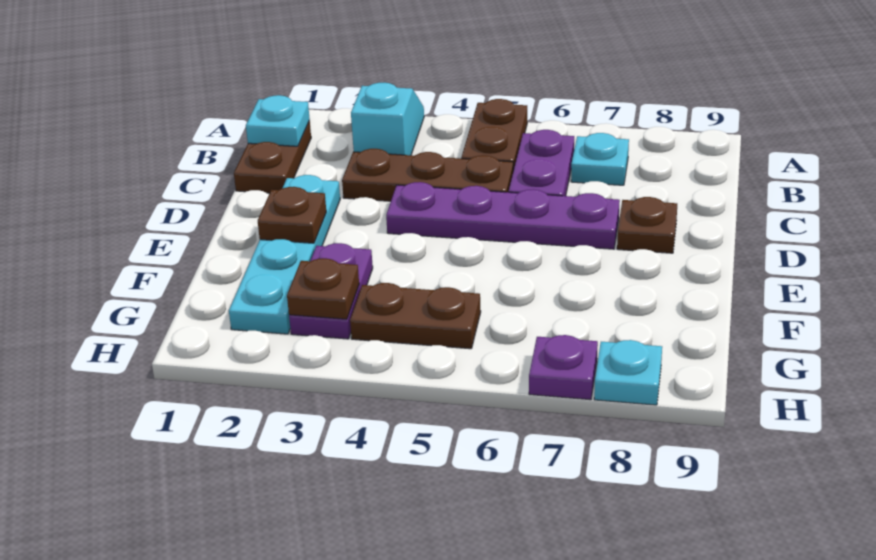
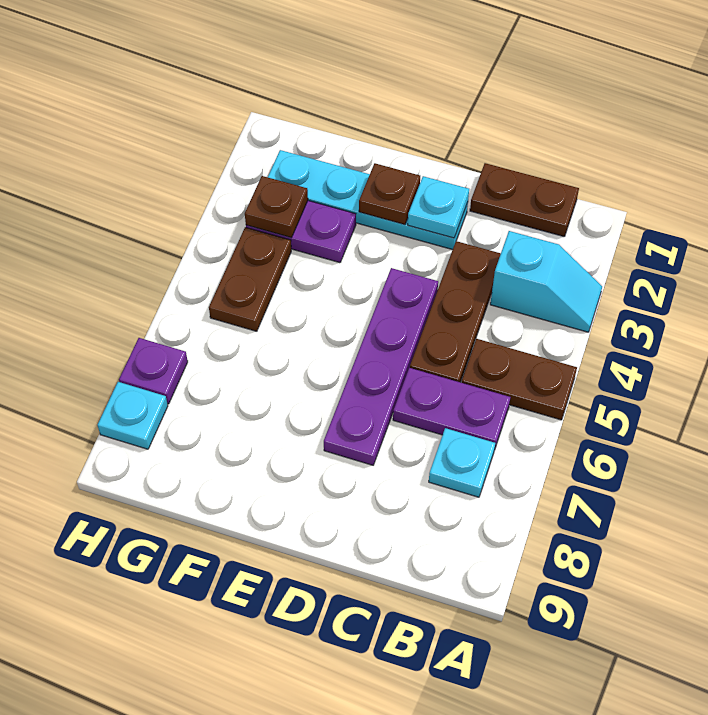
cyan 1x1 plate [246,95,310,146] -> cyan 1x1 plate moved to [408,176,469,238]
brown 1x1 plate [617,197,677,253] -> none

